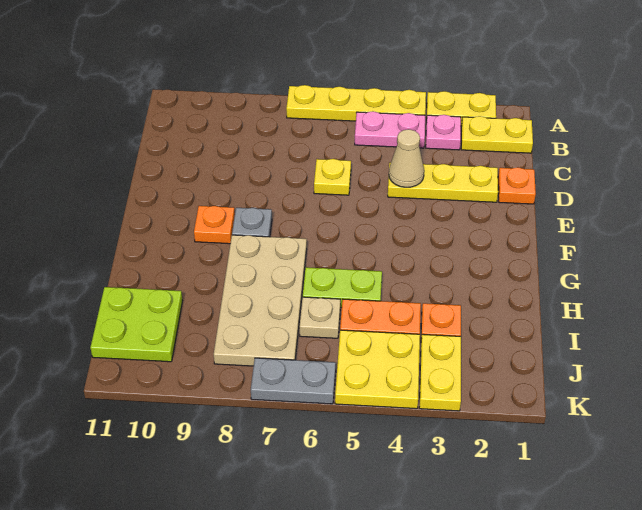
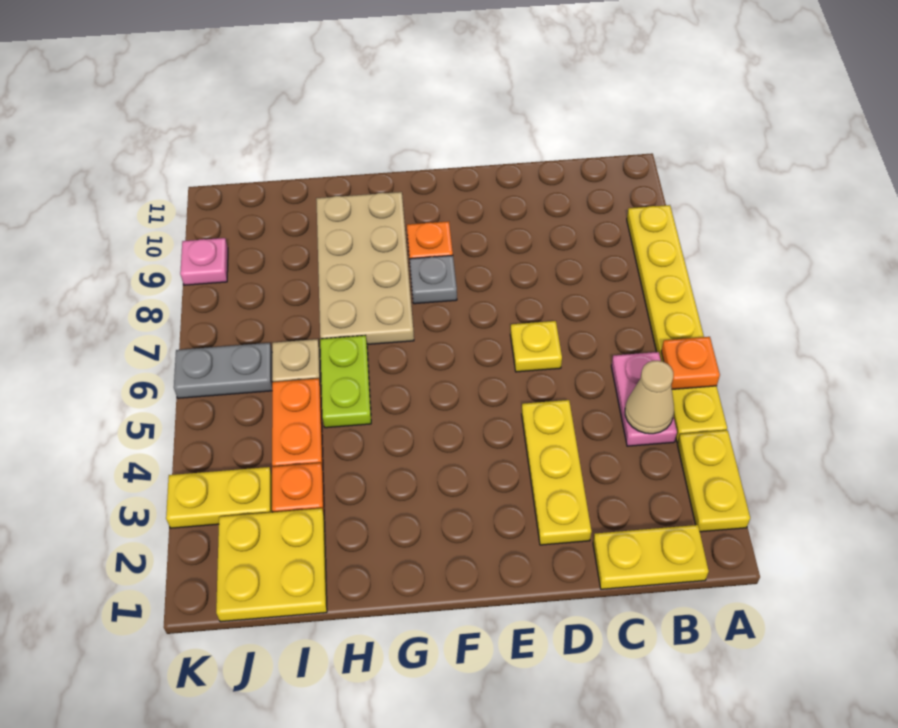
yellow 1x4 plate [286,85,426,121] -> yellow 1x6 plate [627,205,727,442]
yellow 1x2 plate [461,116,533,153] -> yellow 1x2 plate turned to [593,525,709,589]
pink 1x1 plate [426,115,461,150] -> pink 1x1 plate moved to [180,238,228,285]
orange 1x1 plate [498,167,536,204] -> orange 1x1 plate moved to [661,337,720,389]
tan 1x1 cone [389,129,424,187] -> tan 1x1 cone moved to [625,360,674,434]
tan 2x4 plate [214,235,307,366] -> tan 2x4 plate turned to [316,192,414,344]
lime 2x2 plate [90,287,182,362] -> none
yellow 2x2 plate [335,330,420,409] -> yellow 2x2 plate moved to [216,508,327,622]
grey 1x2 plate [251,358,336,404] -> grey 1x2 plate turned to [174,343,272,398]

